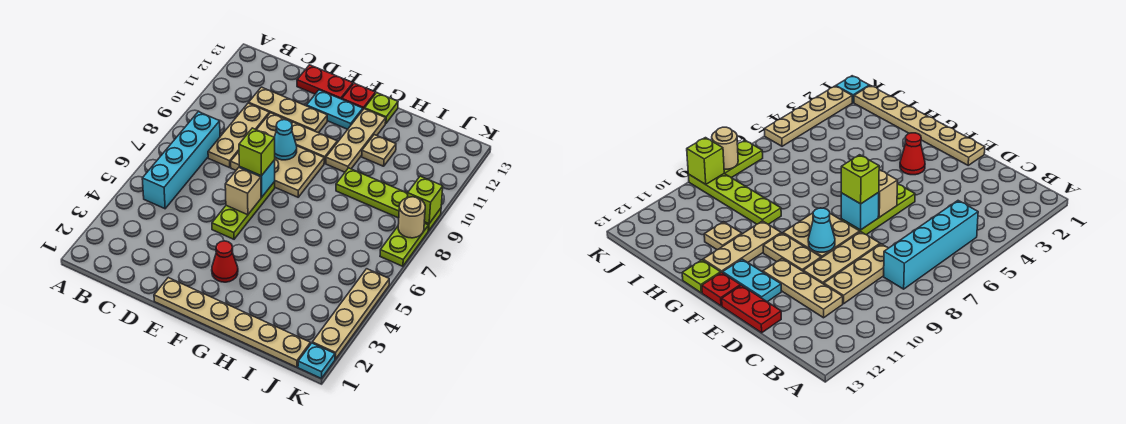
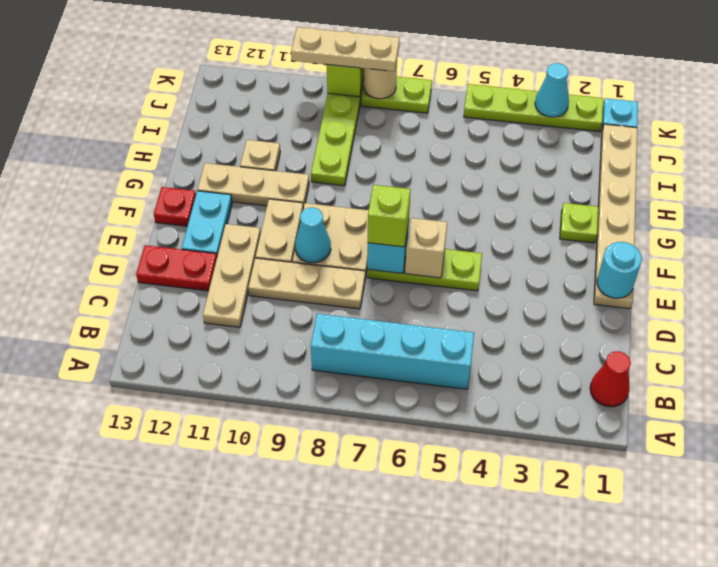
tan 1x3 plate [208,103,269,168] -> tan 1x3 plate moved to [291,27,400,71]
red 1x2 plate [297,65,353,99] -> red 1x2 plate turned to [136,245,217,291]
none -> cyan 1x1 round brick [597,242,642,298]
red 1x1 cone [212,241,238,282] -> red 1x1 cone moved to [590,351,631,407]
lime 1x1 plate [365,93,398,124] -> lime 1x1 plate moved to [560,203,598,243]
tan 1x4 plate [312,269,389,359] -> lime 1x4 plate [464,84,603,132]
none -> cyan 1x1 cone [535,63,569,117]

